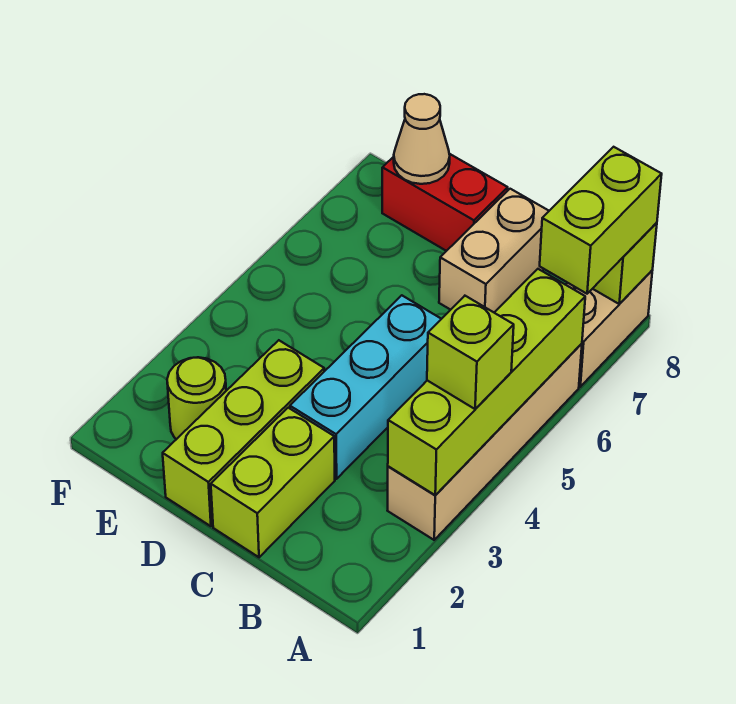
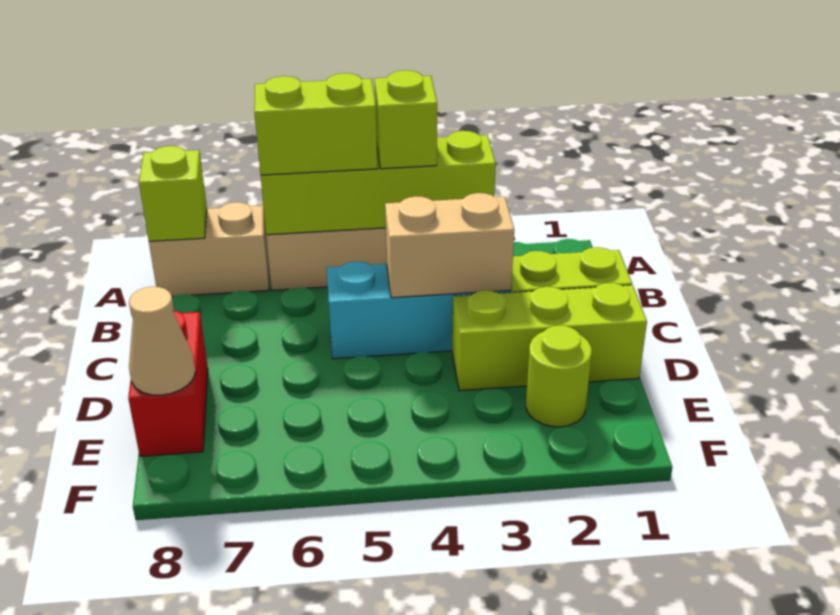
lime 1x2 brick [540,147,662,294] -> lime 1x2 brick moved to [254,73,377,175]
tan 1x2 brick [439,189,549,312] -> tan 1x2 brick moved to [385,193,514,298]

